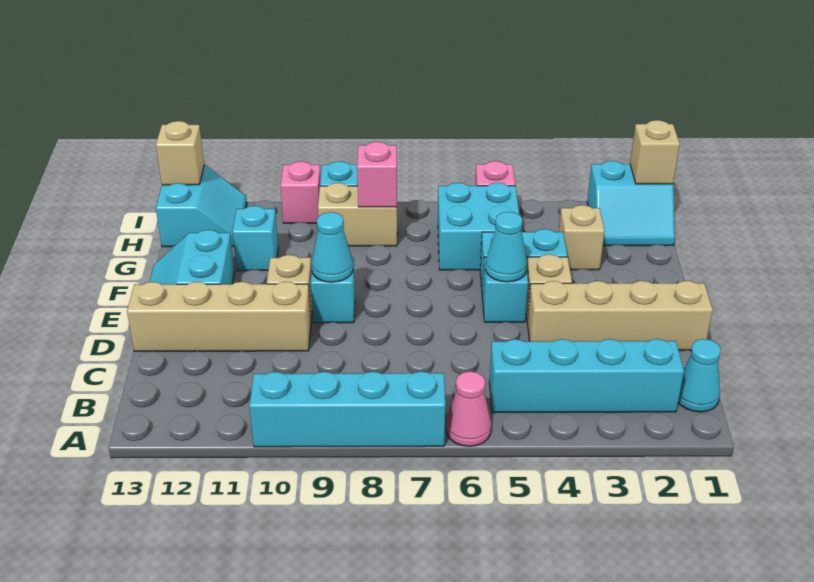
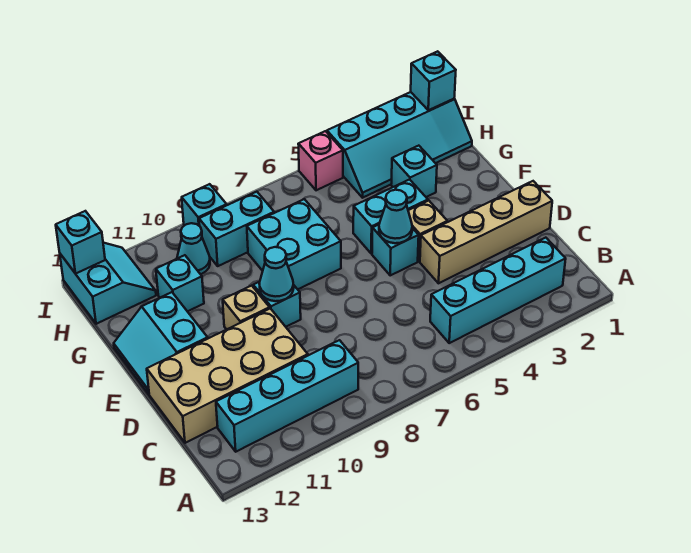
pink 1x1 cone [446,371,491,446] -> none
cyan 1x4 brick [249,371,445,447] -> cyan 1x4 brick moved to [216,340,358,452]
cyan 1x1 cone [678,339,721,412] -> cyan 1x1 cone moved to [177,223,210,274]
tan 1x4 brick [127,282,311,351] -> tan 2x4 brick [147,308,308,443]
tan 1x1 brick [559,205,605,270] -> cyan 1x1 brick [391,146,437,197]
cyan 2x2 brick [438,183,519,270] -> cyan 2x2 brick moved to [247,199,341,289]
cyan 2x2 slope [587,161,675,246] -> cyan 2x4 slope [327,92,472,198]
tan 1x2 brick [318,183,397,246] -> cyan 1x2 brick [199,192,274,266]
pink 1x1 brick [357,142,397,207] -> none
tan 1x1 brick [630,120,680,184] -> cyan 1x1 brick [411,51,456,110]
pink 1x1 brick [280,161,321,223] -> none
tan 1x1 brick [156,121,204,185] -> cyan 1x1 brick [56,211,105,274]

